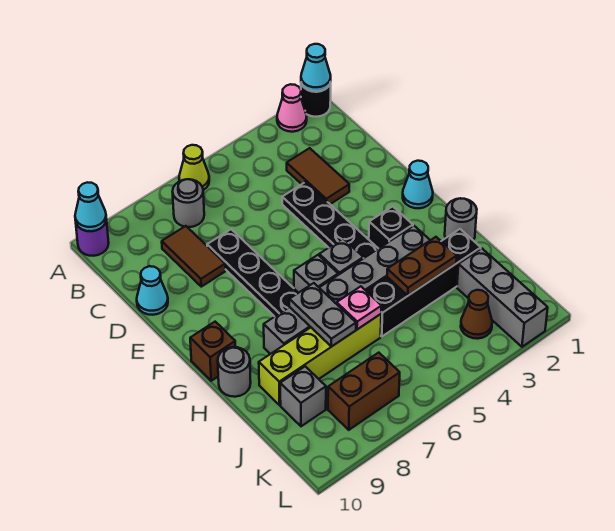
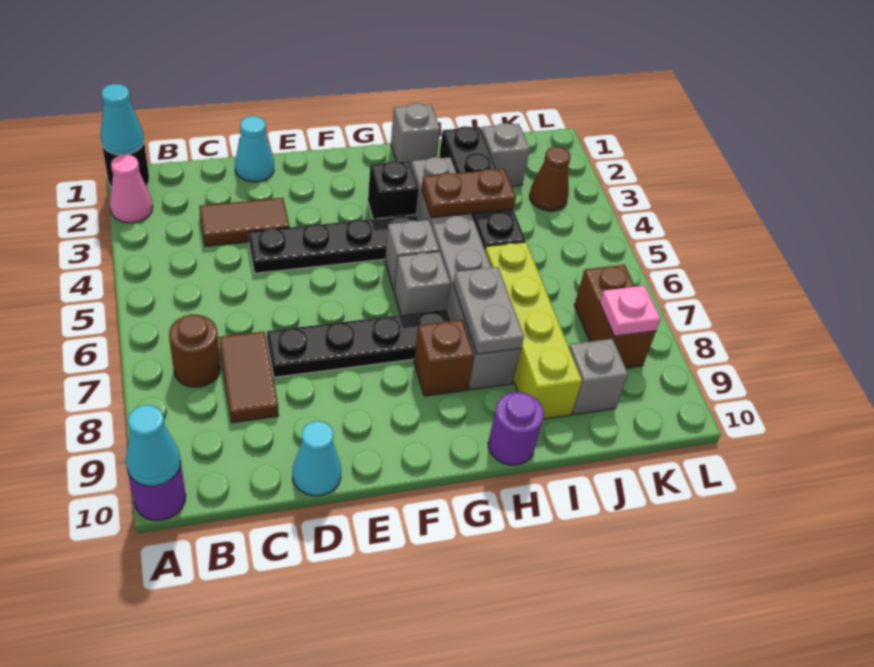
lime 1x1 cone [179,145,209,190] -> none
grey 1x1 round brick [173,179,204,227] -> brown 1x1 round brick [169,314,220,387]
brown 1x2 tile [162,226,225,287] -> brown 1x2 tile turned to [219,331,279,423]
cyan 1x1 cone [403,161,433,208] -> cyan 1x1 cone moved to [235,116,274,182]
brown 1x1 brick [190,322,235,381] -> brown 1x1 brick moved to [414,320,474,396]
grey 1x1 round brick [445,198,477,240] -> grey 1x1 brick [391,103,440,164]
grey 1x2 plate [289,283,356,347] -> grey 1x2 plate turned to [453,267,524,354]
grey 1x1 round brick [218,347,251,397] -> purple 1x1 round brick [488,392,544,465]
brown 1x2 plate [387,237,457,295] -> brown 1x2 plate turned to [422,169,516,218]
pink 1x1 plate [337,286,382,329] -> pink 1x1 plate moved to [600,286,661,336]
grey 1x3 brick [457,249,548,347] -> grey 1x1 brick [482,123,530,186]

